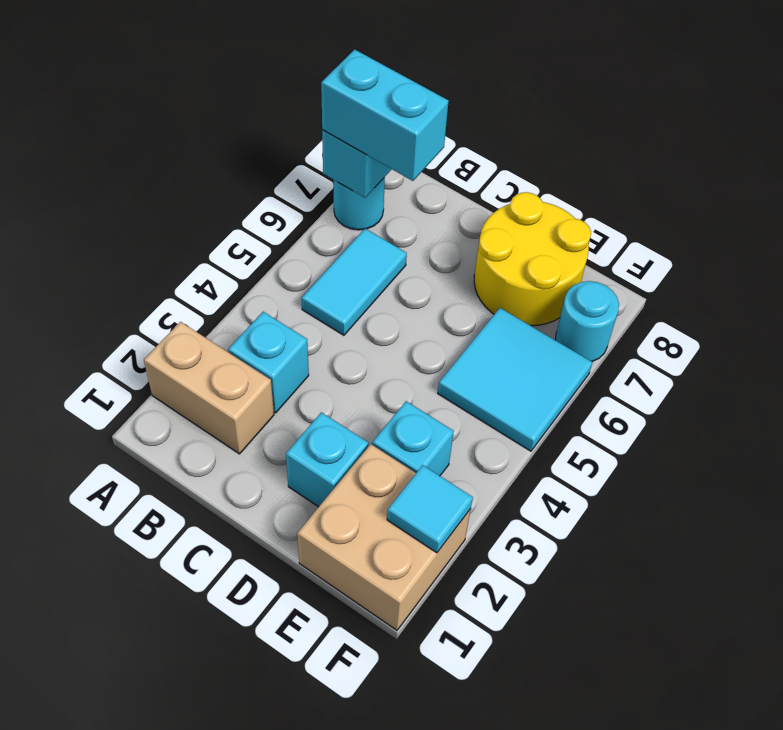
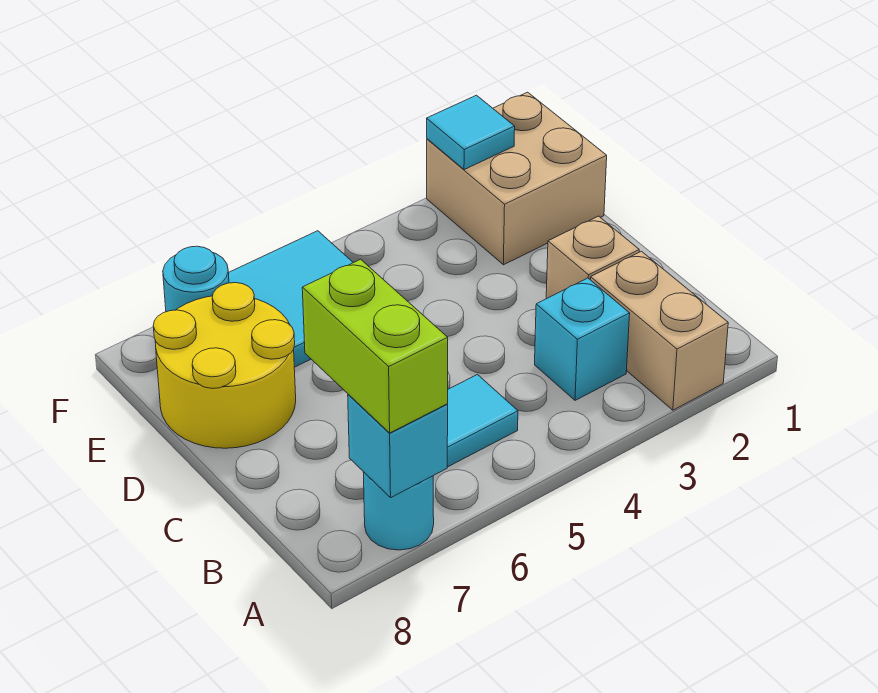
cyan 1x2 brick [321,49,449,181] -> lime 1x2 brick [302,259,448,433]
none -> tan 1x1 brick [546,216,639,299]
cyan 1x1 brick [286,412,368,507] -> none
cyan 1x1 brick [372,401,454,476] -> none

